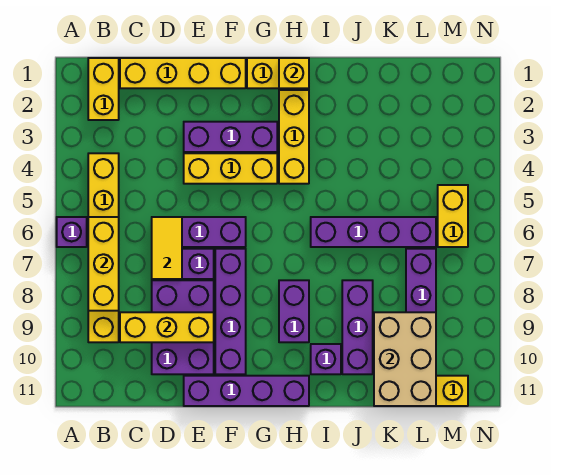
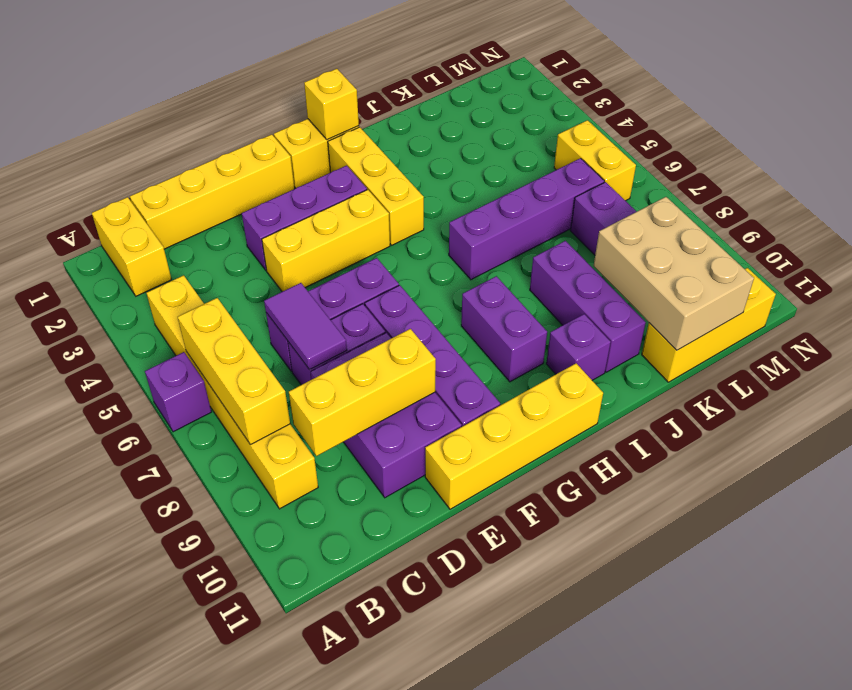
yellow 1x2 tile [152,217,182,279] -> purple 1x2 tile [264,283,347,370]
purple 1x4 brick [184,376,309,406] -> yellow 1x4 brick [425,363,603,509]

